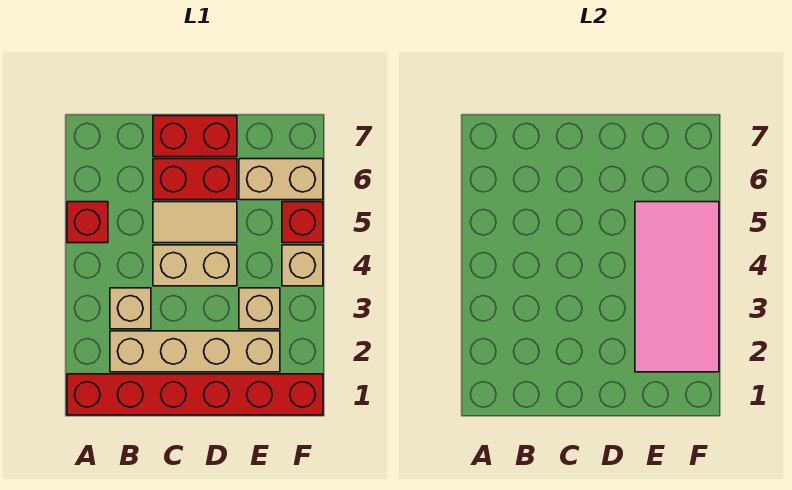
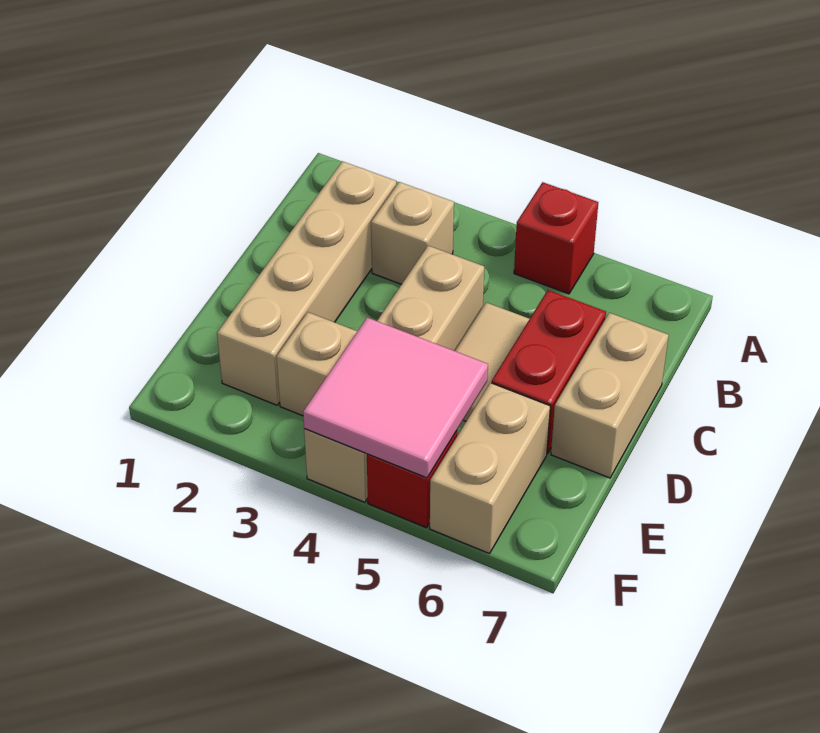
red 1x6 brick [67,374,323,415] -> none
red 1x2 brick [153,116,237,157] -> tan 1x2 brick [551,313,669,478]
pink 2x4 tile [635,202,719,372] -> pink 2x2 tile [303,318,488,478]

